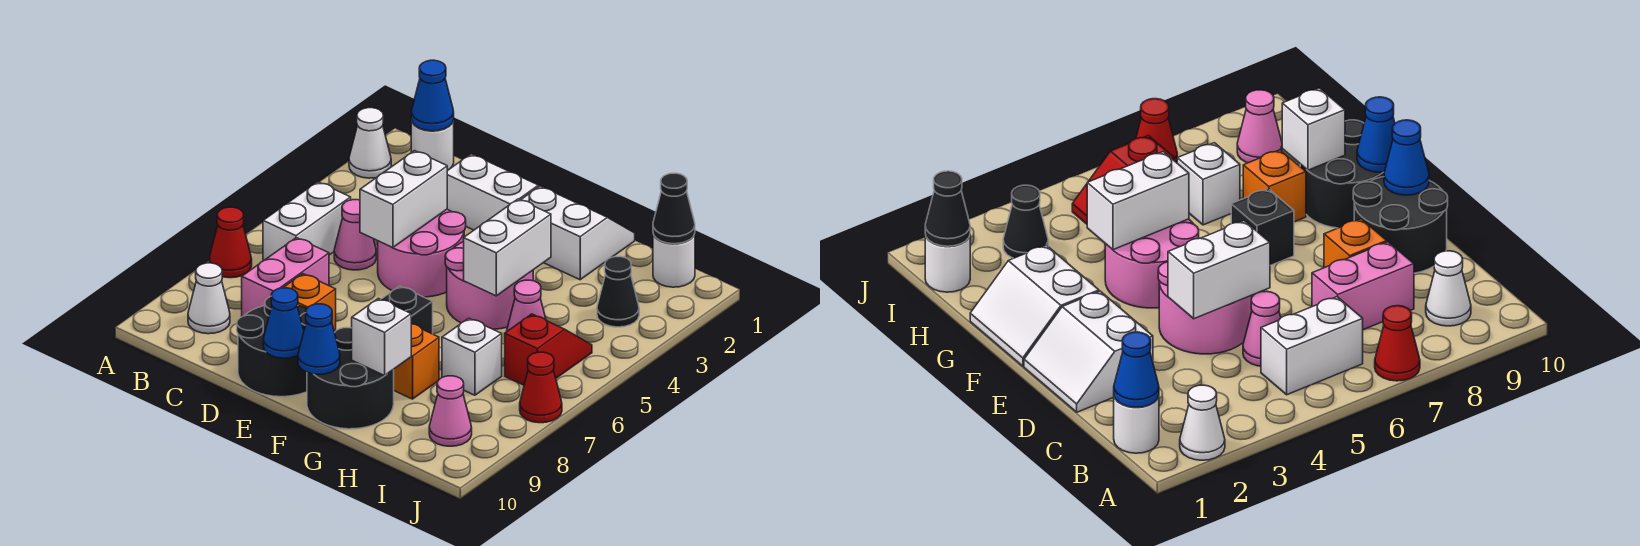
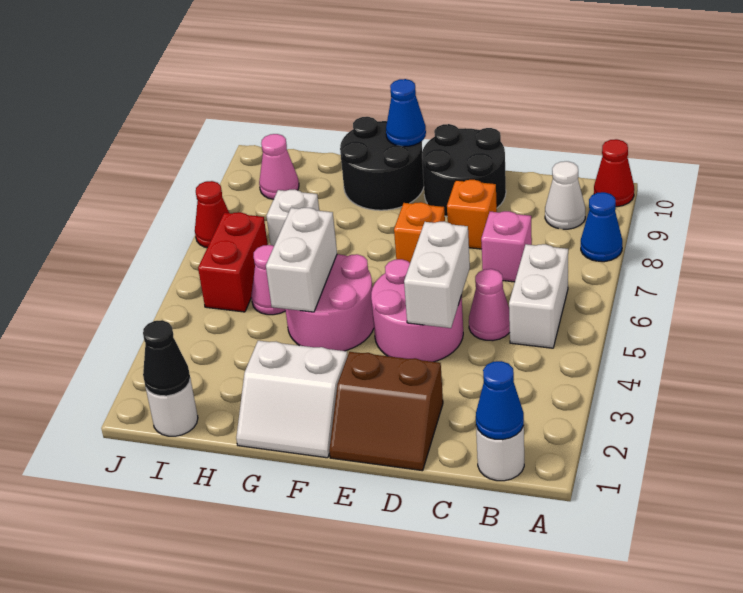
white 1x1 cone [349,108,391,178] -> none
red 1x1 cone [209,207,252,278] -> red 1x1 cone moved to [594,139,634,207]
pink 1x2 brick [242,238,329,317] -> pink 1x1 brick [481,211,532,282]
white 2x2 slope [447,154,539,230] -> brown 2x2 slope [329,352,443,471]
blue 1x1 cone [263,288,304,358] -> blue 1x1 cone moved to [581,192,622,262]
black 1x1 brick [381,286,433,334] -> none
orange 1x1 brick [394,324,439,399] -> orange 1x1 brick moved to [394,202,445,263]
white 1x1 brick [352,298,411,375] -> none
black 1x1 cone [597,257,639,327] -> none
red 1x2 slope [505,314,592,385] -> red 1x2 brick [198,212,268,312]

